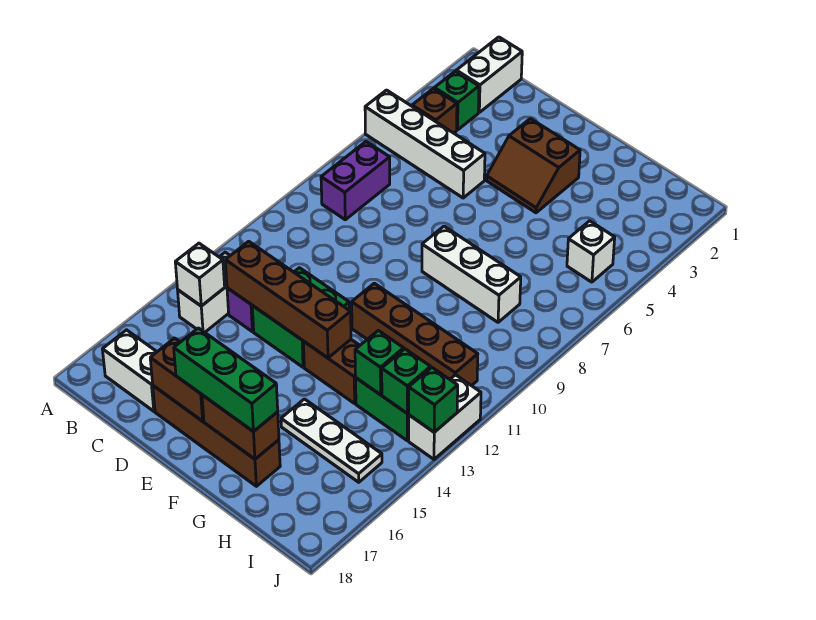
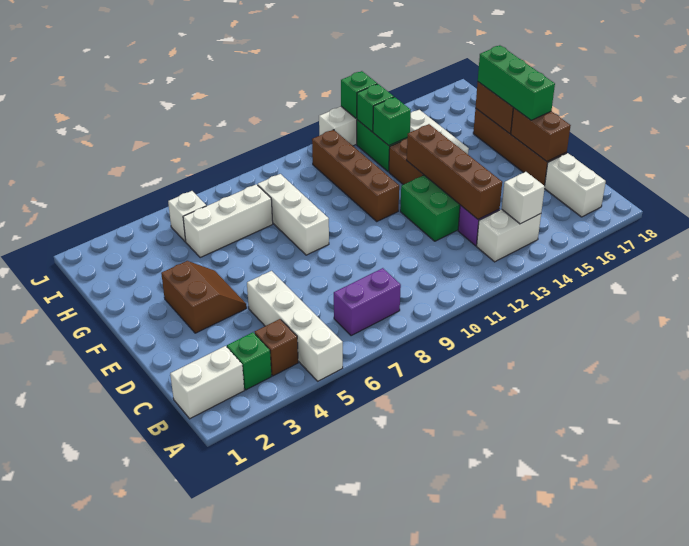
none -> white 1x3 brick [183,184,273,258]

